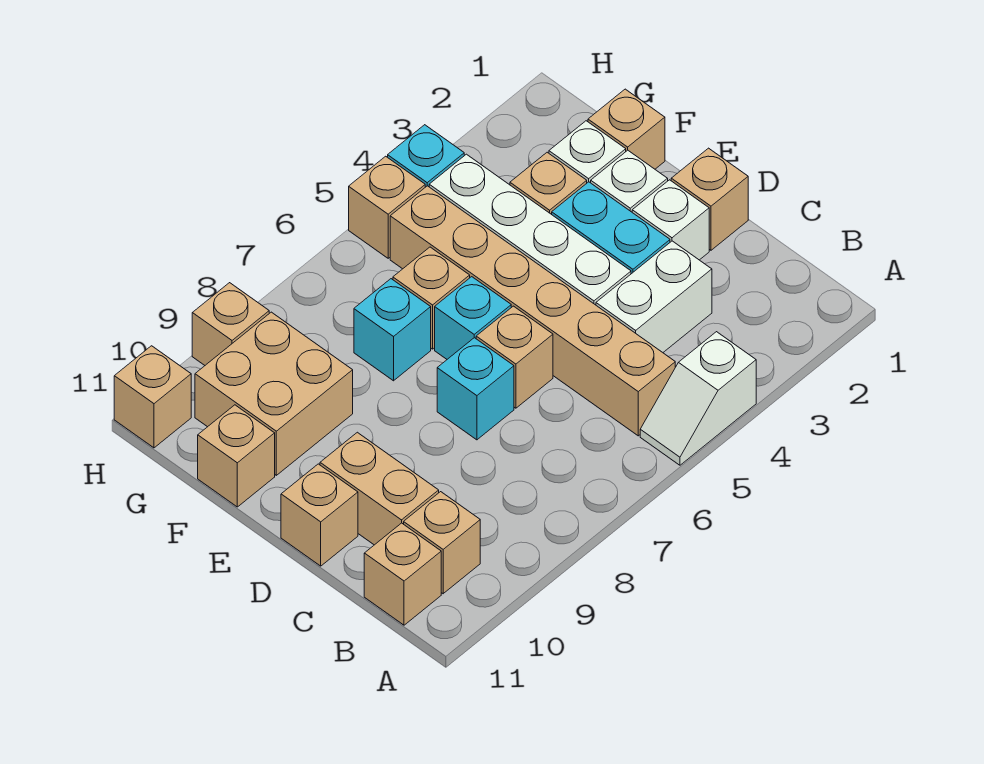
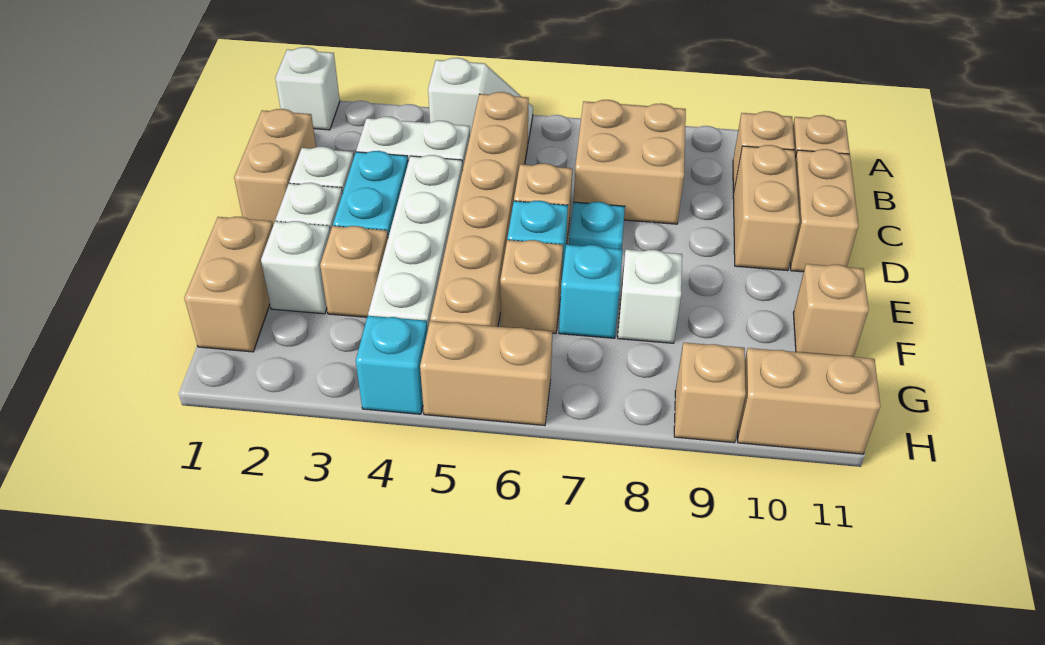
none -> white 1x1 brick [275,47,340,130]
tan 1x1 brick [671,148,748,250] -> tan 1x2 brick [234,109,316,225]
cyan 1x1 brick [437,338,514,440] -> cyan 1x1 plate [569,202,625,249]
tan 1x1 brick [281,464,358,566] -> tan 1x2 brick [790,149,859,272]
tan 1x1 brick [588,89,665,169] -> tan 1x2 brick [184,217,273,352]
none -> white 1x1 brick [618,250,682,343]
tan 2x2 brick [195,312,353,475] -> tan 2x2 brick moved to [574,100,686,224]
tan 1x1 brick [349,156,425,258] -> tan 1x2 brick [420,321,553,426]
tan 1x1 brick [114,346,191,448] -> tan 1x2 brick [738,348,880,454]

